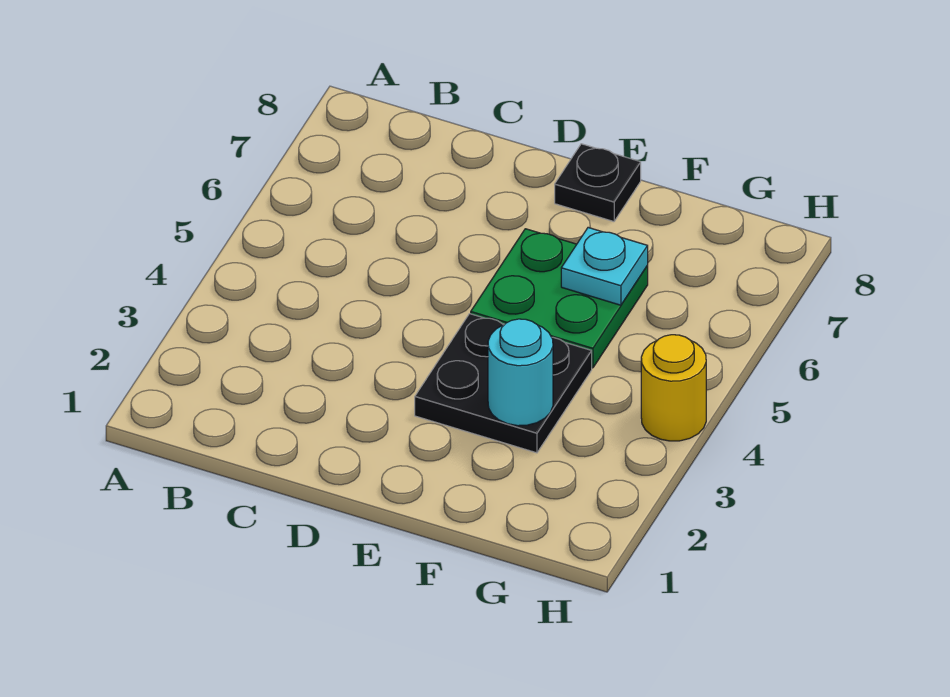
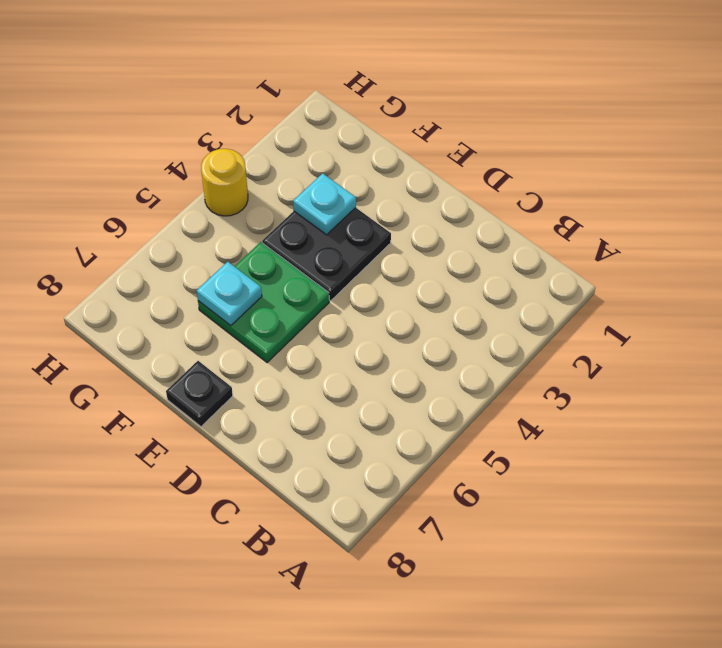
cyan 1x1 round brick [488,319,553,426] -> cyan 1x1 plate [293,173,356,235]

